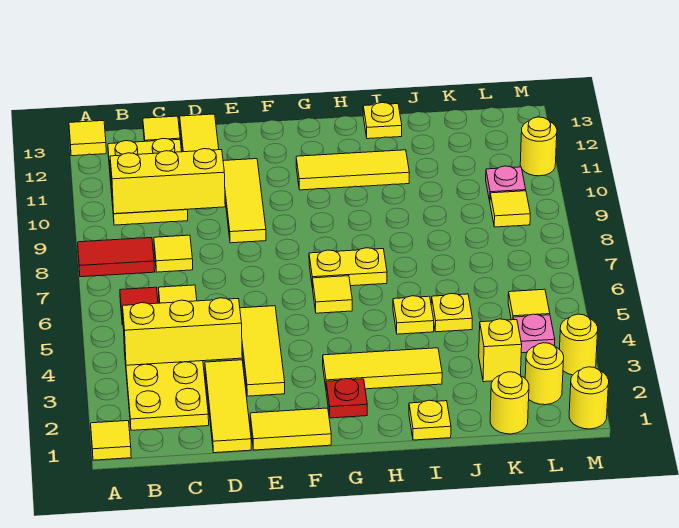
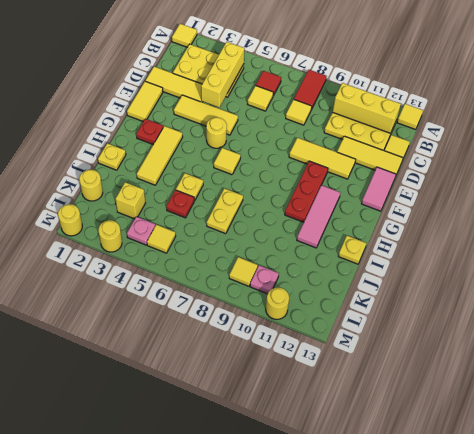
yellow 1x3 brick [110,149,225,214] -> yellow 1x3 brick turned to [333,83,401,133]
none -> pink 1x2 tile [362,167,396,211]
none -> red 1x3 plate [285,161,328,222]
yellow 1x2 plate [309,248,387,288] -> yellow 1x2 plate moved to [207,188,243,234]
yellow 1x3 tile [296,150,409,190] -> pink 1x3 tile [297,185,340,248]
yellow 1x1 plate [431,294,472,332] -> red 1x1 plate [166,190,195,218]
yellow 1x1 round brick [525,343,564,405] -> yellow 1x1 round brick moved to [206,117,227,148]

